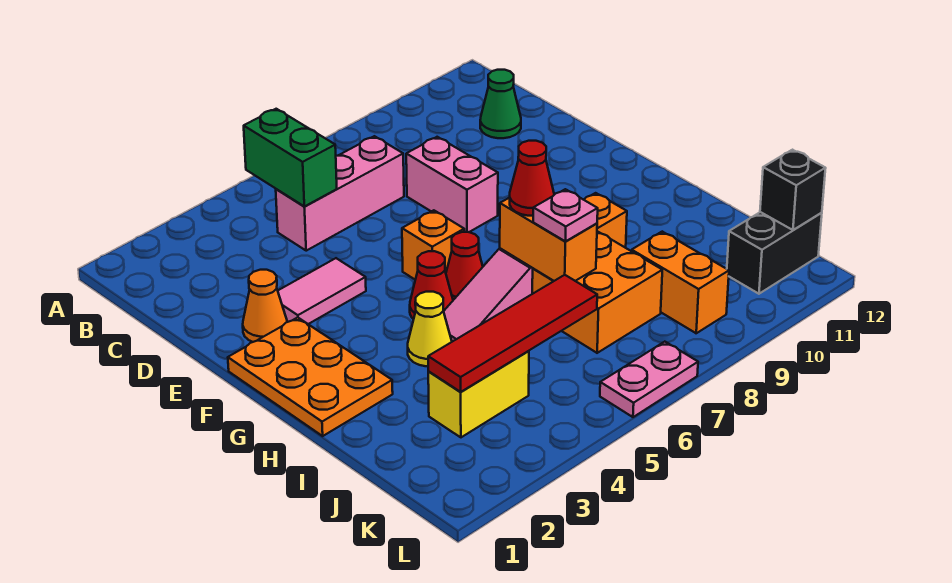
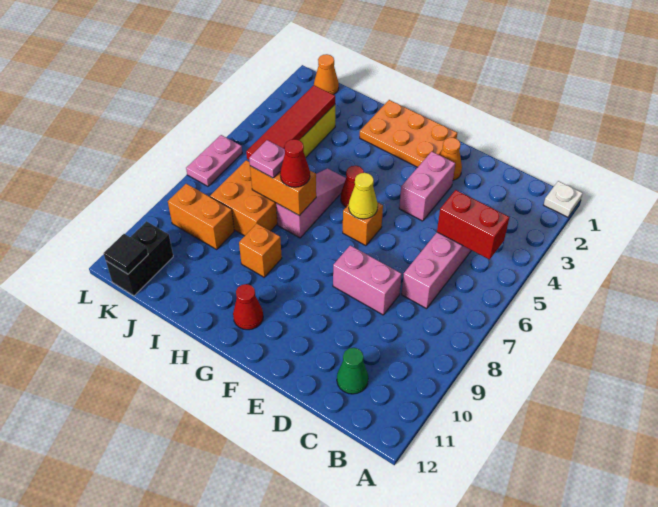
none -> white 1x1 plate [544,181,583,217]
green 1x2 brick [244,109,337,206] -> red 1x2 brick [437,190,509,259]
pink 1x2 tile [278,258,366,324] -> pink 1x2 brick [399,152,455,221]
red 1x1 cone [446,232,483,300] -> red 1x1 cone moved to [233,284,263,330]
yellow 1x1 cone [408,292,452,366] -> yellow 1x1 cone moved to [349,173,378,219]
none -> orange 1x1 cone [314,54,339,95]
black 1x1 brick [760,150,826,230] -> black 1x1 tile [104,234,148,274]

